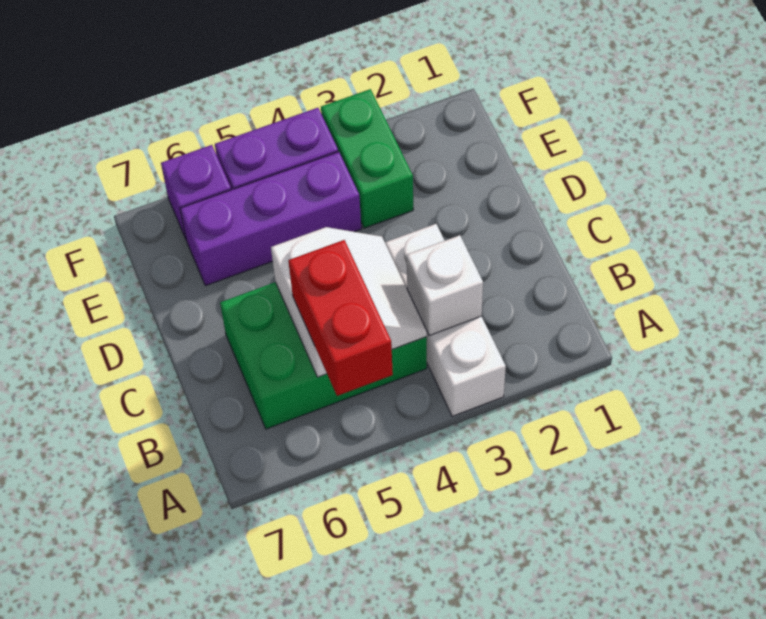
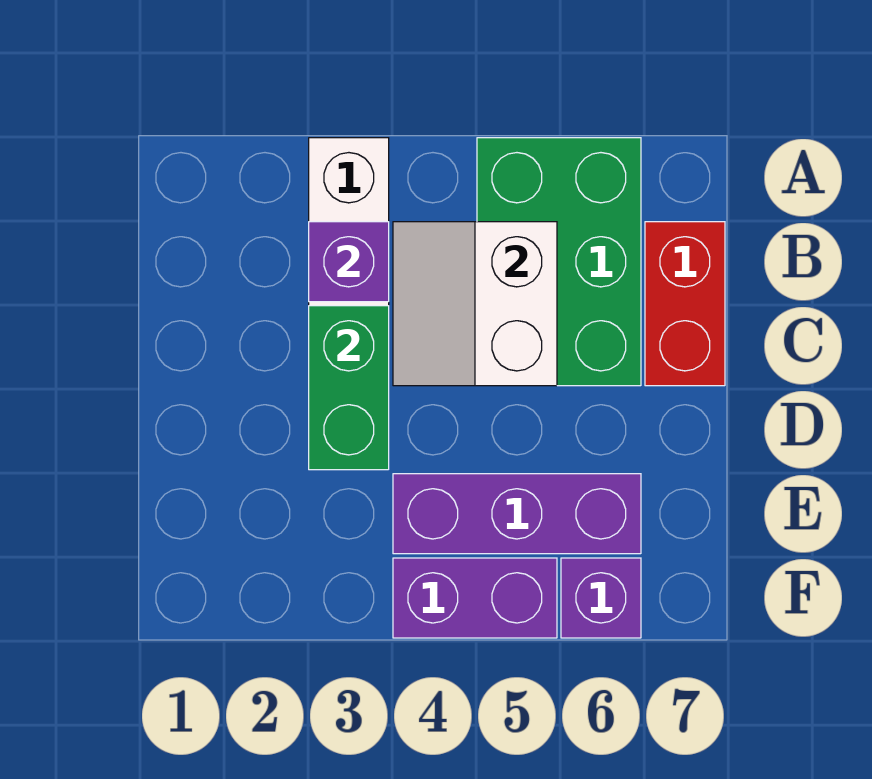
red 1x2 brick [288,240,393,396] -> red 1x2 brick moved to [645,222,725,386]
white 1x1 brick [407,235,483,335] -> purple 1x1 brick [309,222,389,302]
green 2x3 brick [220,282,427,429] -> green 2x3 brick turned to [477,138,641,386]
green 1x2 brick [321,89,413,228] -> green 1x2 brick moved to [309,306,389,470]

